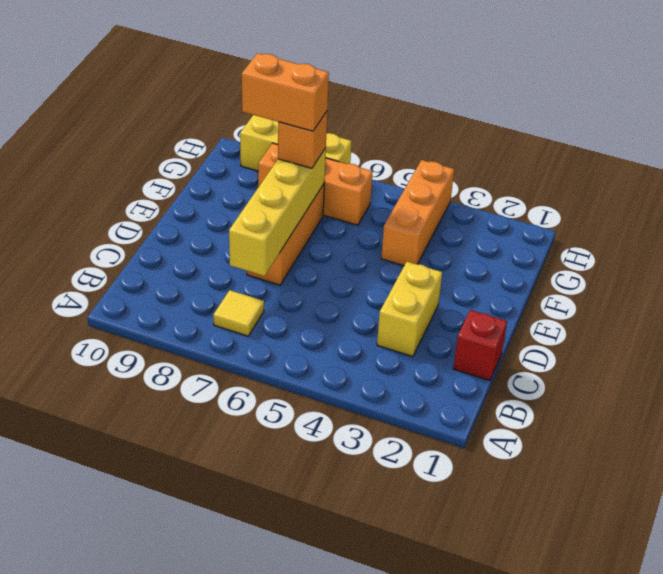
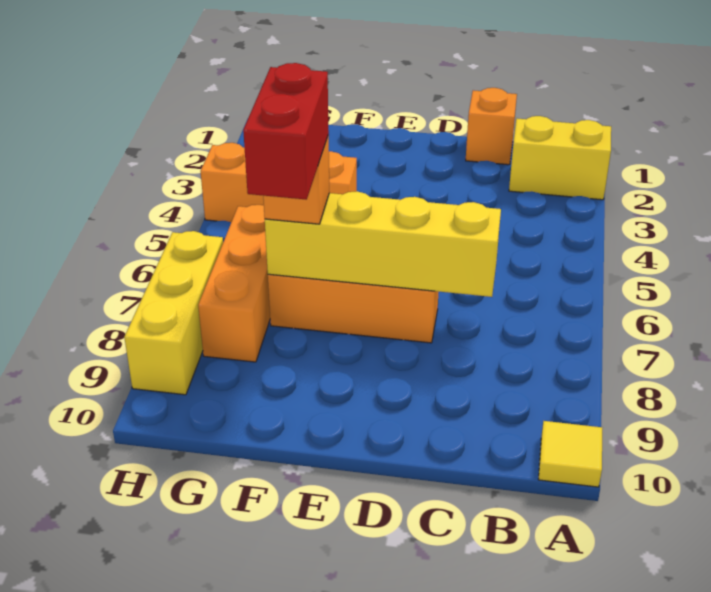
yellow 1x1 tile [213,290,264,336] -> yellow 1x1 tile moved to [538,421,602,487]
red 1x1 brick [453,310,507,381] -> orange 1x1 brick [466,88,517,165]
yellow 1x2 brick [377,262,442,357] -> yellow 1x2 brick moved to [509,116,611,200]
orange 1x2 brick [242,53,329,131] -> red 1x2 brick [243,63,329,200]

